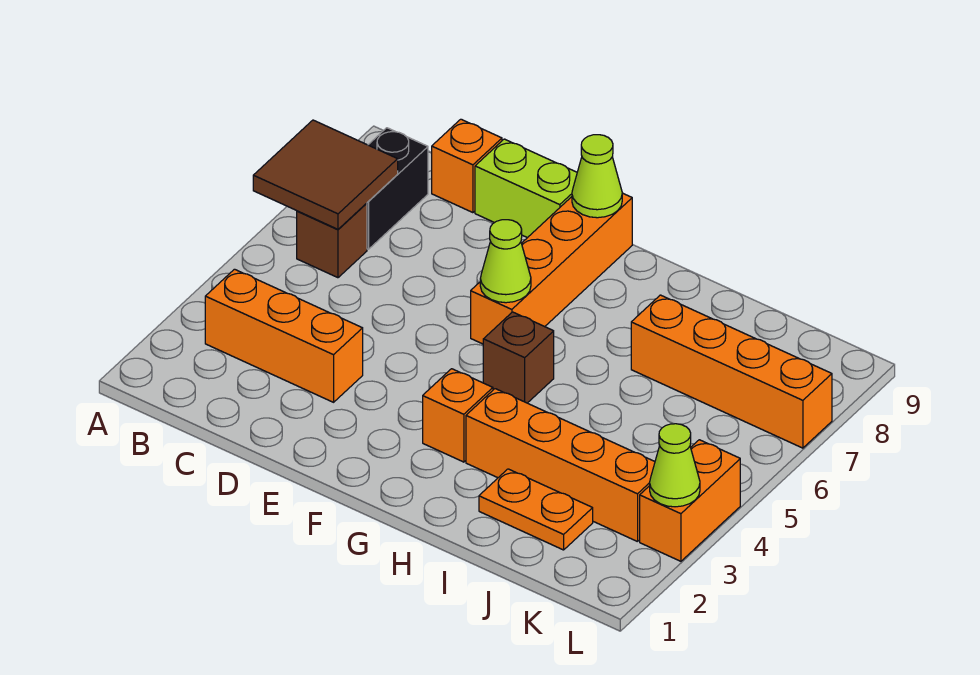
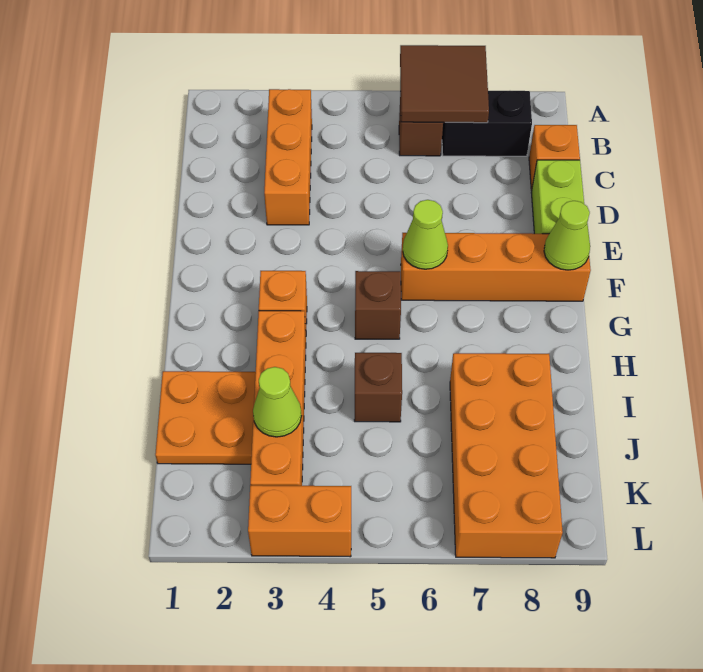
orange 1x2 plate [479,469,593,550] -> orange 2x2 plate [155,371,256,464]
none -> brown 1x1 brick [354,353,402,422]
orange 1x4 brick [631,295,832,448] -> orange 2x4 brick [450,353,563,558]
lime 1x1 cone [650,424,700,507] -> lime 1x1 cone moved to [253,367,302,437]

